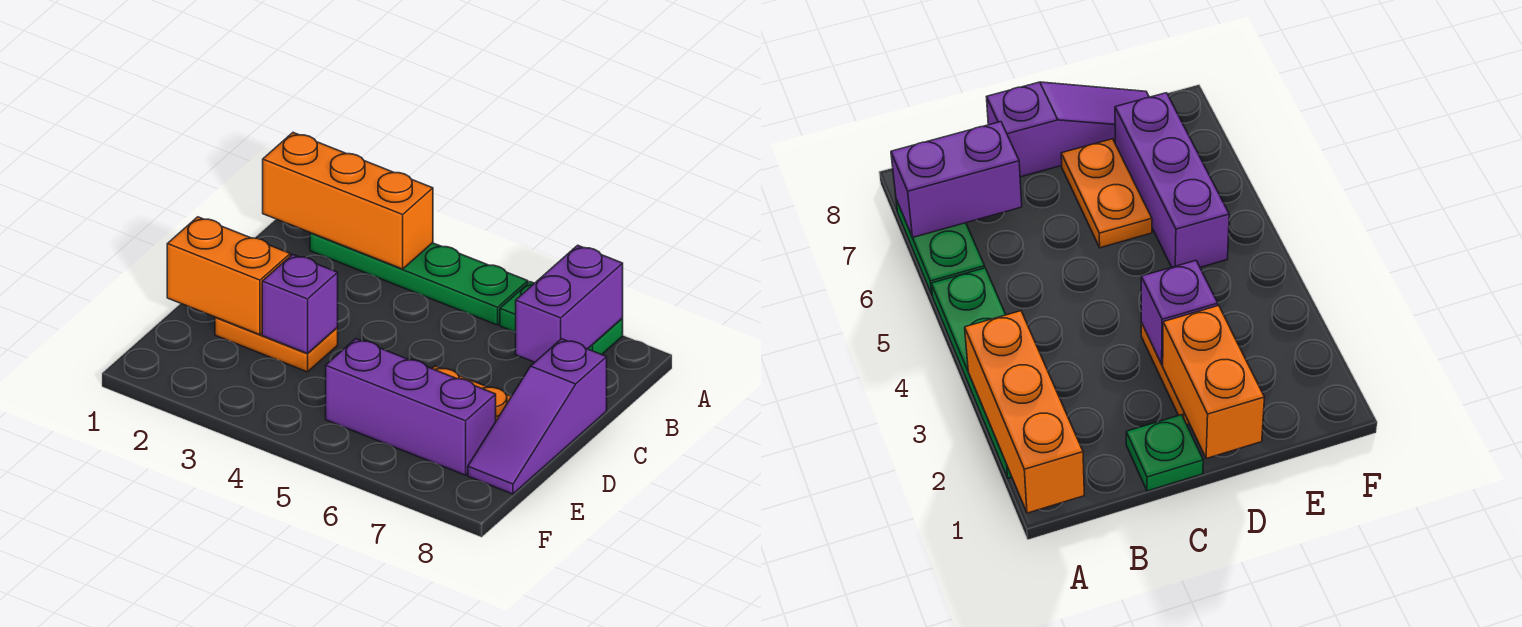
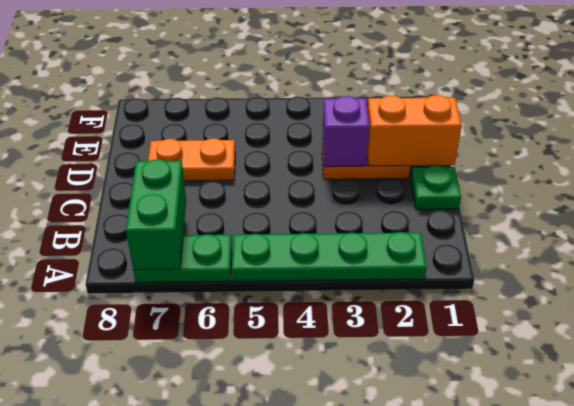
orange 1x3 brick [263,133,433,269] -> none
purple 1x2 brick [516,245,623,362] -> green 1x2 brick [126,159,186,270]
purple 1x3 slope [468,339,607,494] -> none
purple 1x3 brick [326,339,496,475] -> none

